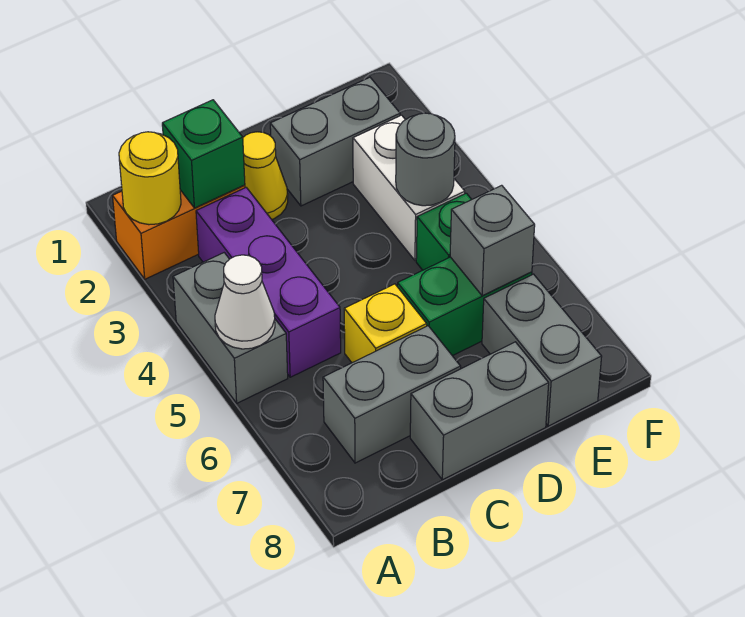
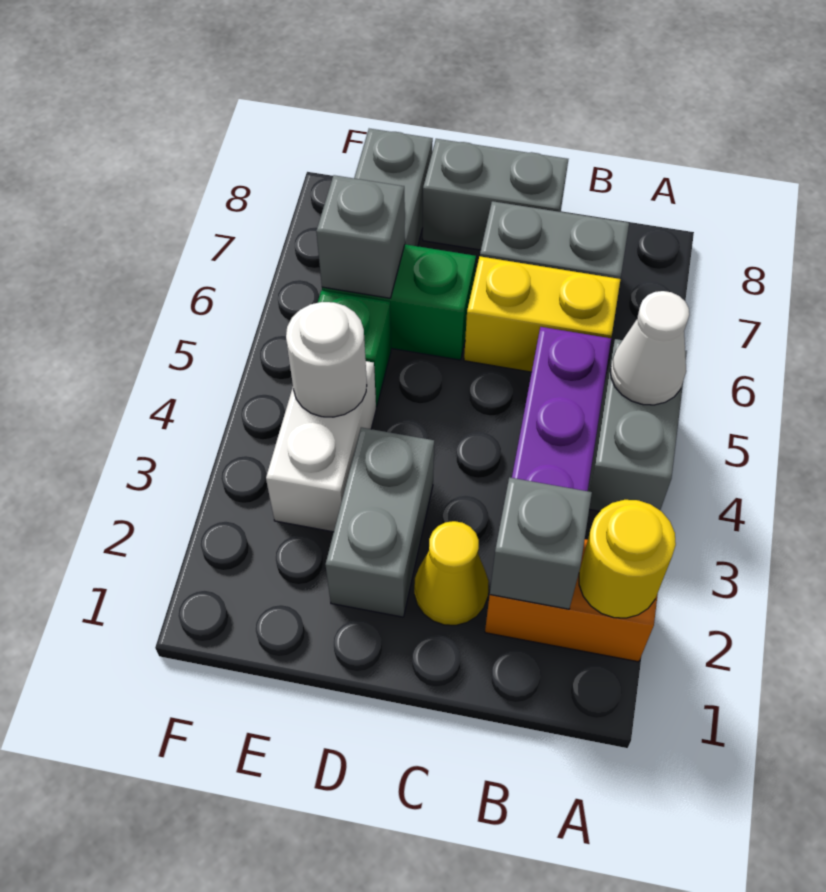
green 1x1 brick [162,100,245,208] -> grey 1x1 brick [490,477,592,609]
yellow 1x1 brick [344,284,427,363] -> yellow 1x2 brick [464,256,621,372]
grey 1x2 brick [270,77,400,206] -> grey 1x2 brick turned to [325,428,434,617]
grey 1x1 round brick [396,113,455,206] -> white 1x1 round brick [286,302,367,417]

